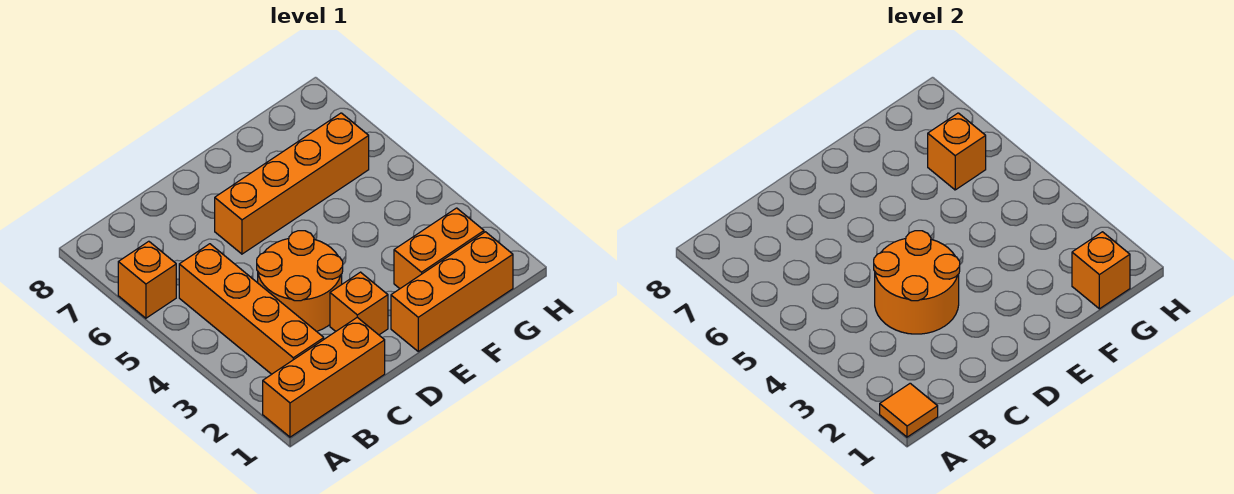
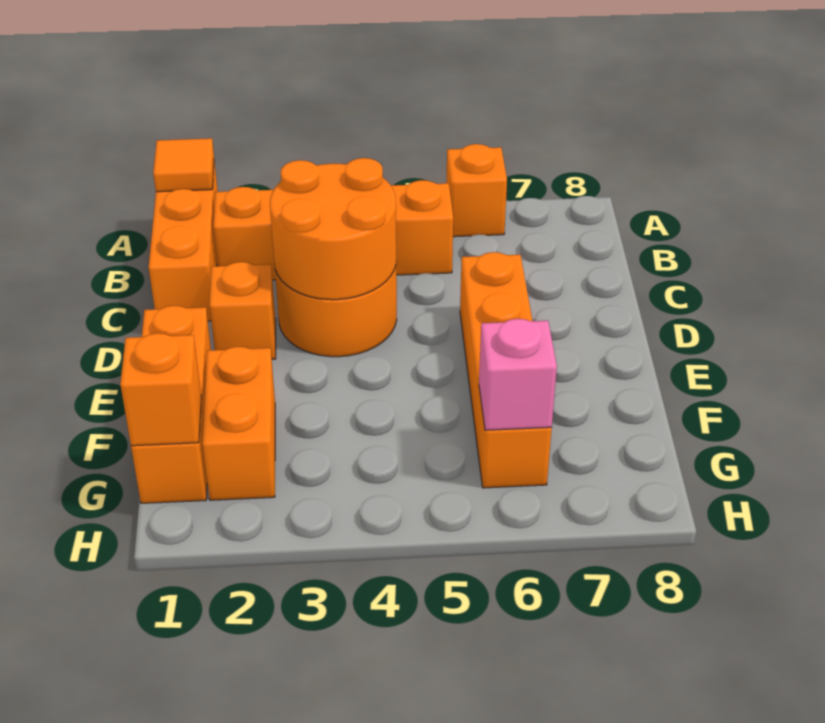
orange 1x1 brick [928,113,986,190] -> pink 1x1 brick [479,319,557,430]

